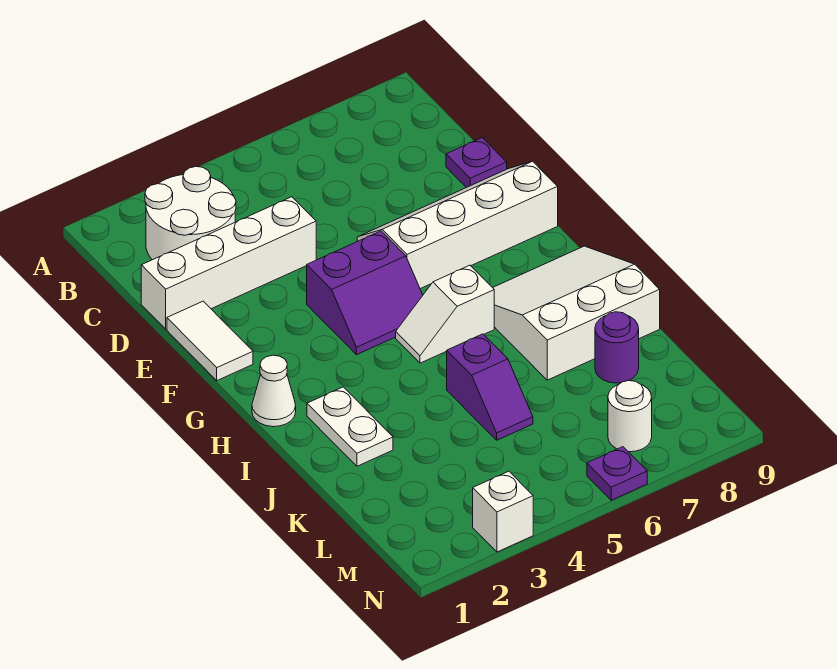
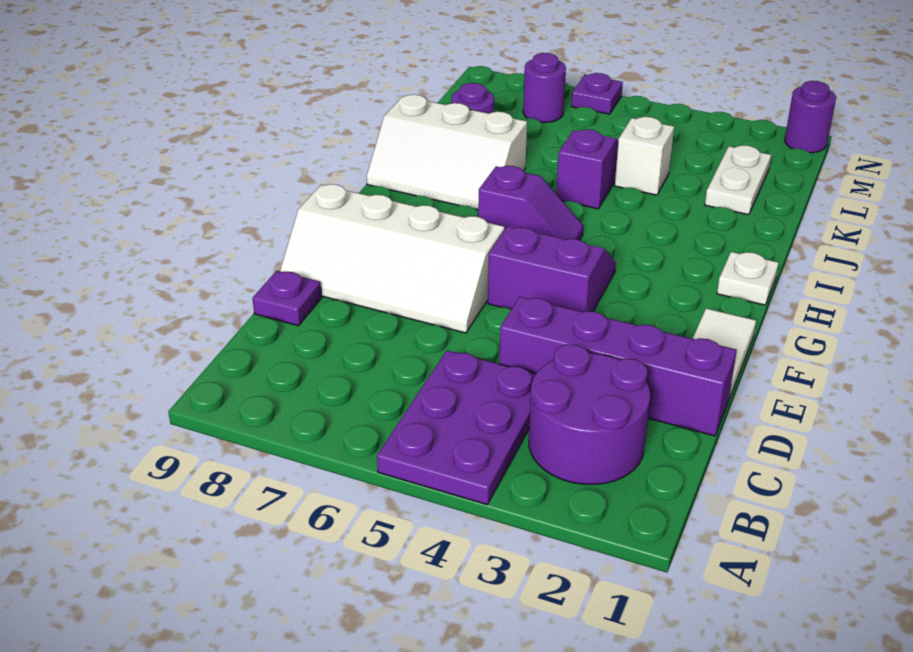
none -> purple 2x3 plate [377,350,536,505]
white 2x2 round brick [145,167,236,260] -> purple 2x2 round brick [529,344,650,484]
white 1x4 brick [141,197,316,329] -> purple 1x4 brick [499,297,737,436]
white 1x1 cone [252,355,296,427] -> white 1x1 plate [717,252,779,305]
white 1x2 slope [396,265,494,363] -> purple 1x2 slope [478,166,584,240]
white 3x3 slope [493,246,660,380] -> white 2x3 slope [367,95,527,210]
white 1x2 plate [307,387,393,466] -> white 1x2 plate moved to [705,145,771,215]
white 1x1 round brick [608,381,652,452] -> purple 1x1 round brick [523,53,566,123]
none -> purple 1x1 round brick [785,81,836,153]
white 1x1 brick [473,471,533,552] -> white 1x1 brick moved to [615,117,674,195]

